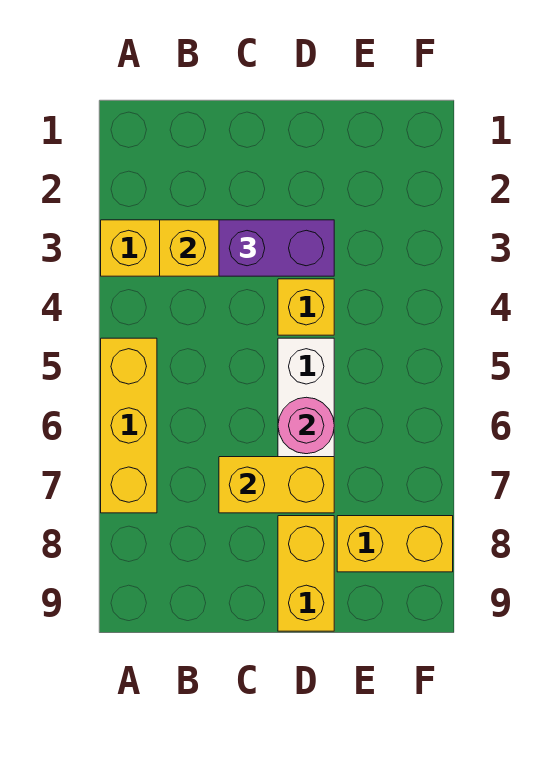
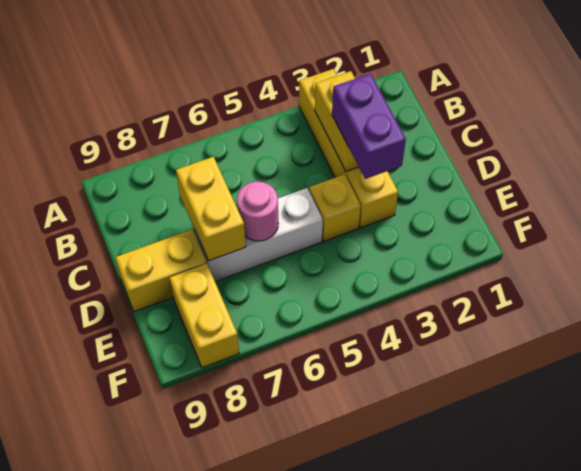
yellow 1x3 brick [101,338,157,513] -> none

